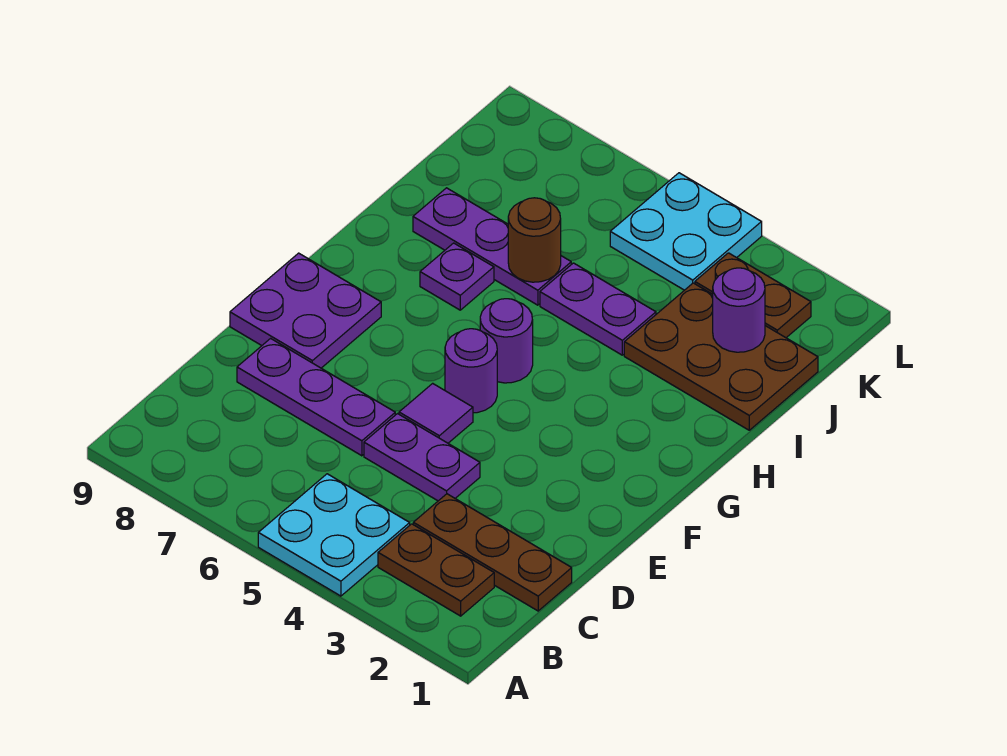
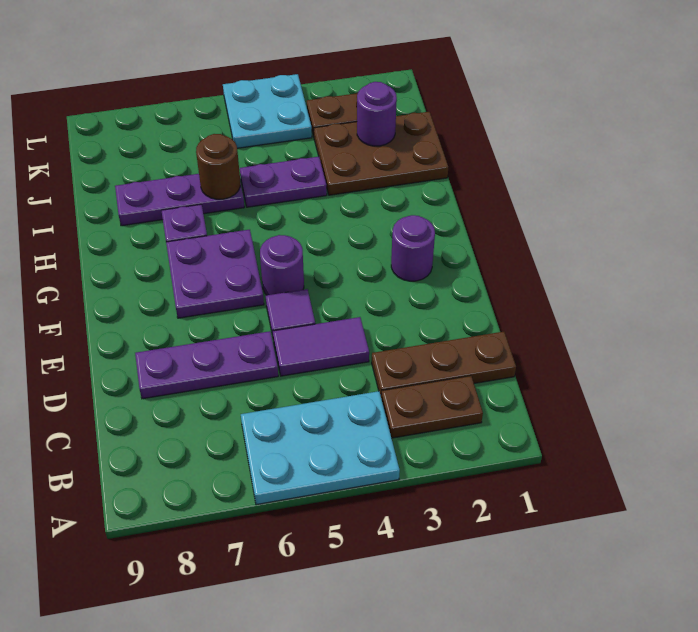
cyan 2x2 plate [258,474,410,596] -> cyan 2x3 plate [241,391,400,505]
purple 1x2 plate [364,414,480,501] -> purple 1x2 tile [273,317,369,376]
purple 2x2 plate [230,253,381,368] -> purple 2x2 plate moved to [166,230,264,318]
purple 1x1 round brick [480,299,533,383] -> purple 1x1 round brick moved to [391,215,435,281]

